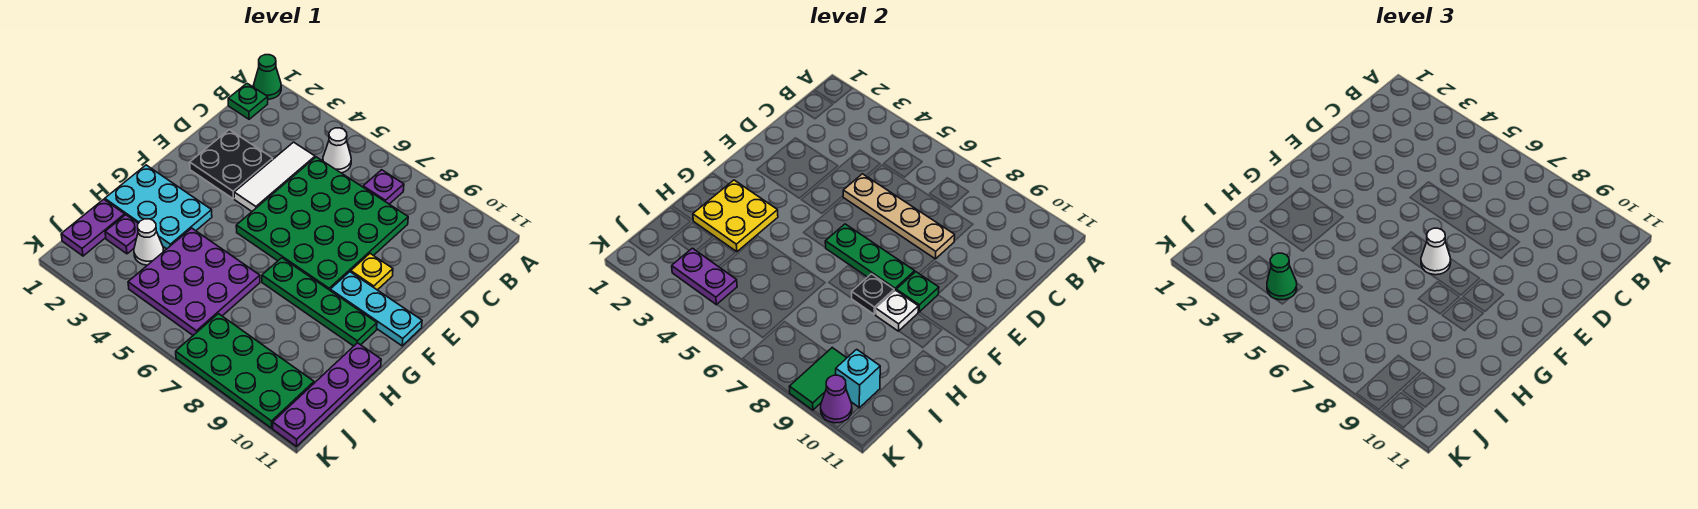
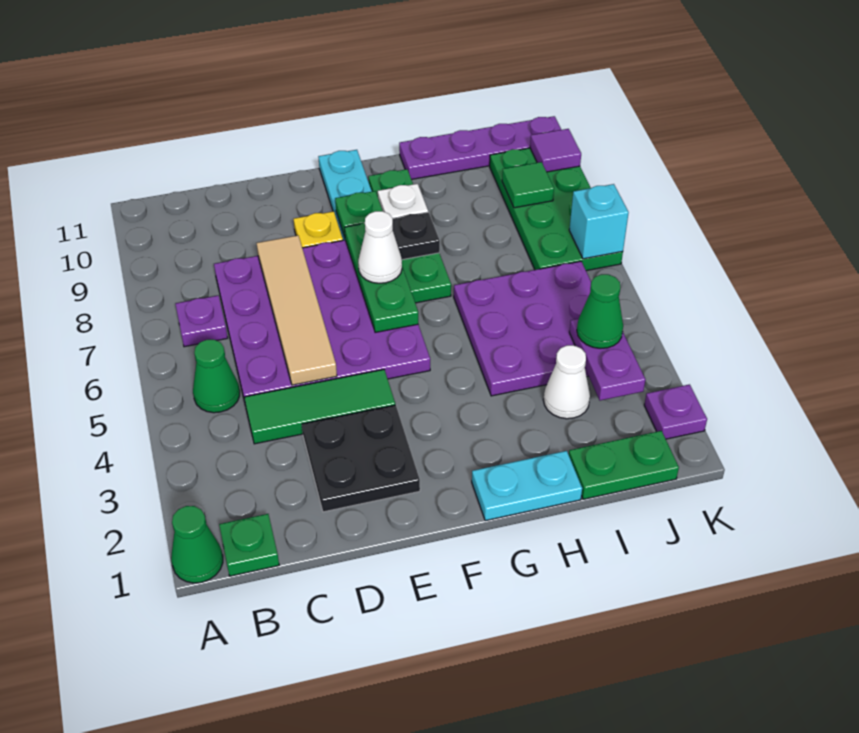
white 1x1 cone [323,128,351,173] -> green 1x1 cone [193,340,240,413]
white 1x3 tile [234,142,315,211] -> green 1x3 tile [244,369,395,444]
green 4x4 plate [236,157,408,290] -> purple 4x4 plate [214,240,430,402]
tan 1x4 plate [843,174,955,259] -> tan 1x4 tile [257,235,337,385]
cyan 2x3 plate [105,165,212,249] -> cyan 1x2 plate [472,451,582,521]
yellow 2x2 plate [693,180,778,252] -> none
purple 1x2 plate [61,199,125,256] -> green 1x2 plate [569,431,679,499]
purple 1x1 plate [105,215,138,254] -> purple 1x1 plate moved to [644,384,707,439]
green 1x2 tile [789,348,846,410] -> green 1x1 tile [502,162,554,208]
cyan 1x1 brick [836,349,880,408] -> cyan 1x1 brick moved to [569,184,629,259]
purple 1x1 cone [821,375,852,423] -> purple 1x1 tile [530,129,581,172]

